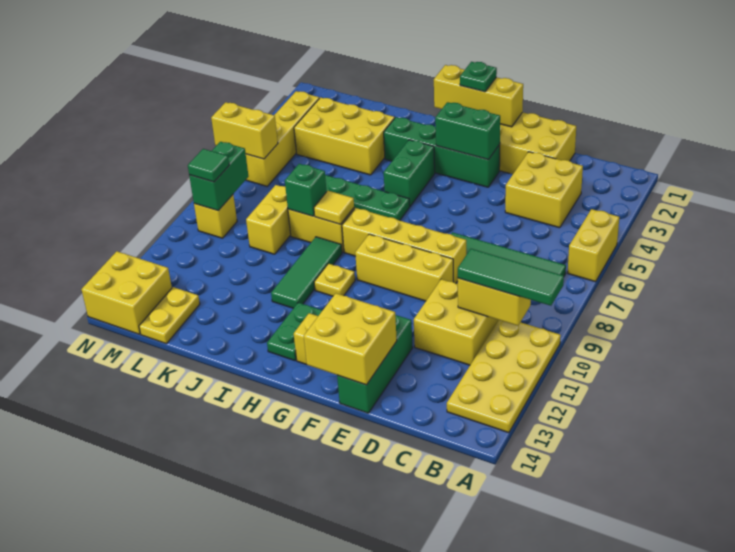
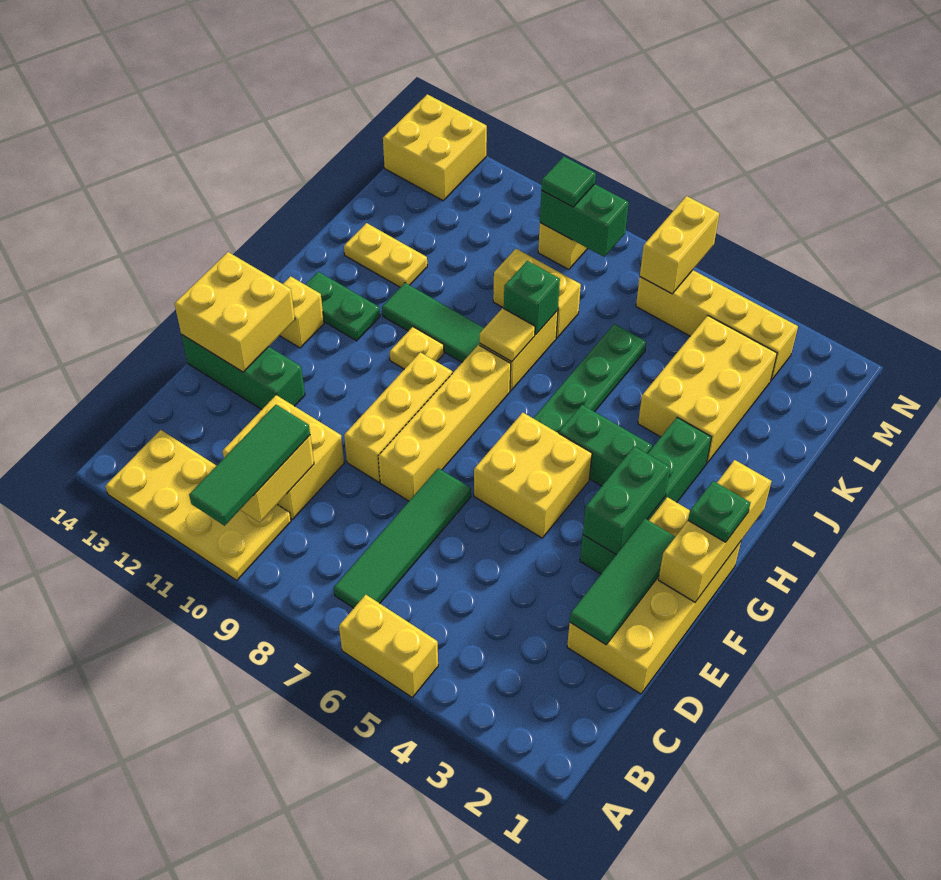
yellow 2x2 brick [505,152,583,228] -> yellow 2x2 brick moved to [474,413,592,538]
none -> green 1x3 tile [570,519,675,645]
yellow 1x2 plate [139,287,200,344] -> yellow 1x2 plate moved to [344,223,427,287]

